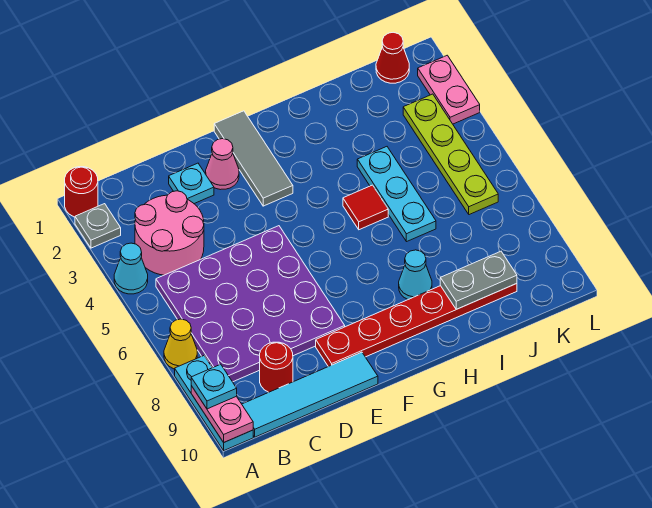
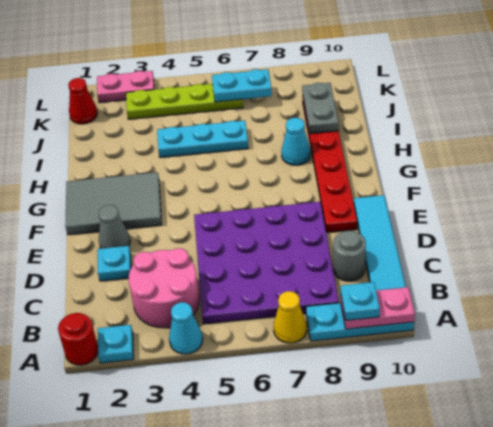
grey 1x1 plate [75,204,121,248] -> cyan 1x1 plate [98,325,134,363]
red 1x1 round brick [260,342,293,392] -> grey 1x1 round brick [333,231,366,281]
pink 1x1 cone [206,139,239,190] -> grey 1x1 cone [99,205,130,249]
grey 1x3 tile [214,111,293,206] -> grey 2x3 tile [65,172,162,235]
red 1x1 tile [343,185,388,230] -> none
none -> cyan 1x2 plate [212,69,272,102]

